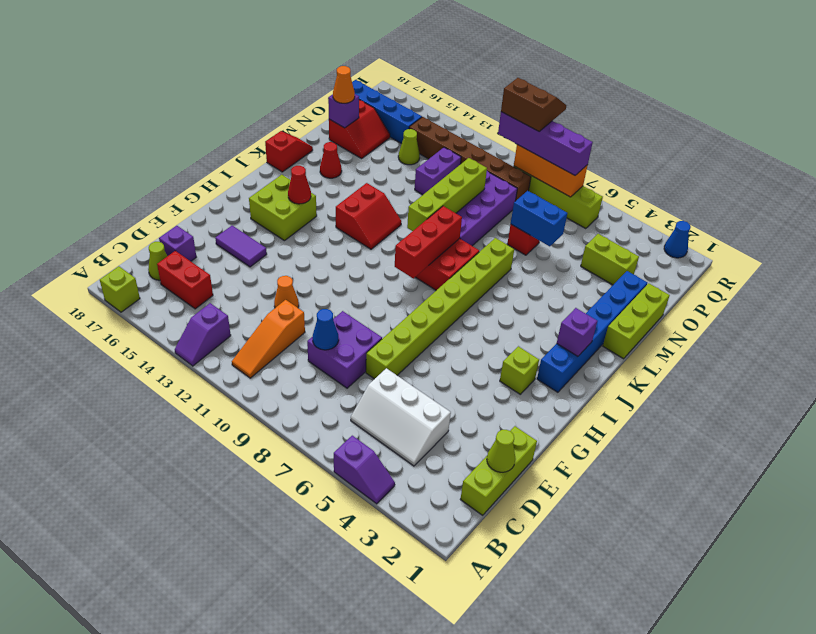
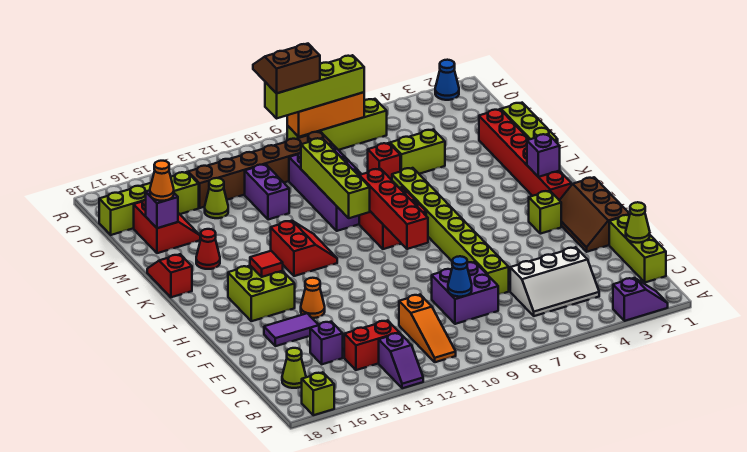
purple 1x2 slope [334,436,395,504] -> purple 1x2 slope moved to [613,278,668,321]
red 1x2 brick [157,251,213,309] -> red 1x2 brick moved to [344,321,399,370]
purple 1x1 brick [159,226,196,261] -> purple 1x1 brick moved to [310,322,343,364]
orange 1x1 cone [274,276,299,308] -> orange 1x1 cone moved to [301,278,325,318]
none -> brown 2x3 slope [559,177,630,252]
blue 1x6 brick [537,271,647,392] -> red 1x6 brick [479,109,572,200]
red 1x3 brick [395,206,462,279] -> red 1x4 brick [359,169,428,249]
red 1x1 cone [288,166,311,204] -> red 1x1 tile [250,251,283,277]
blue 1x2 brick [511,191,567,246] -> none
lime 1x2 brick [581,234,639,285] -> lime 1x2 brick moved to [390,129,445,174]
blue 1x4 brick [352,80,422,144] -> lime 1x4 brick [99,172,199,235]
purple 1x4 brick [498,112,593,175] -> lime 1x4 brick [265,55,364,118]

